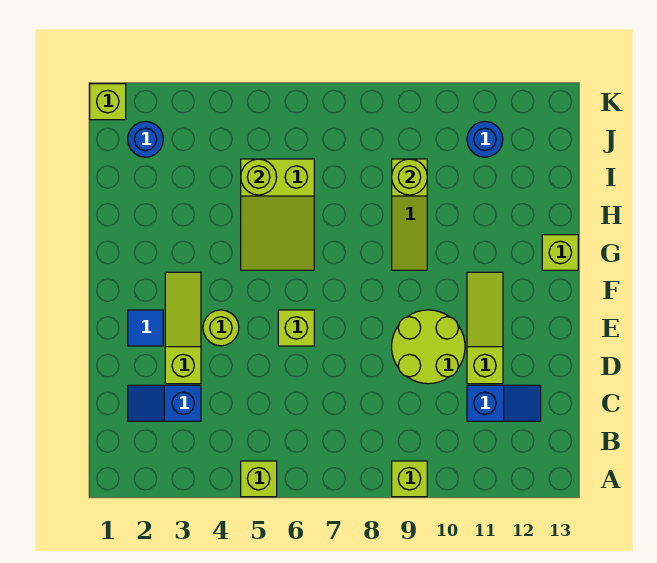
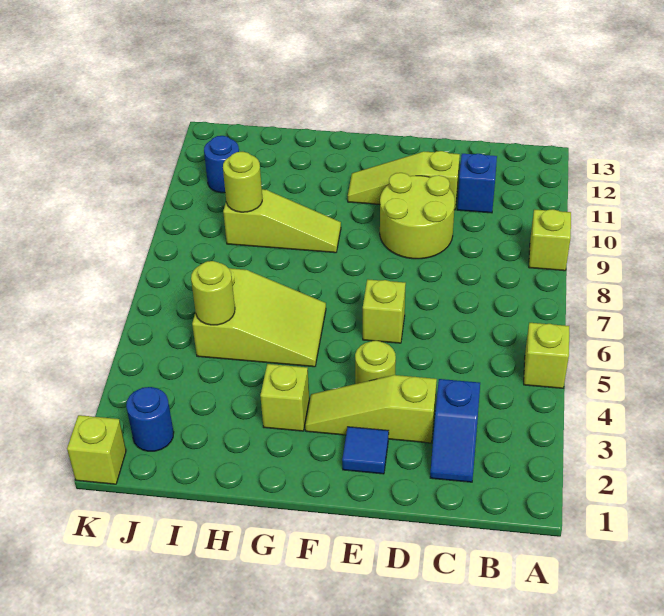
lime 1x1 brick [542,235,578,270] -> lime 1x1 brick moved to [260,364,309,431]

